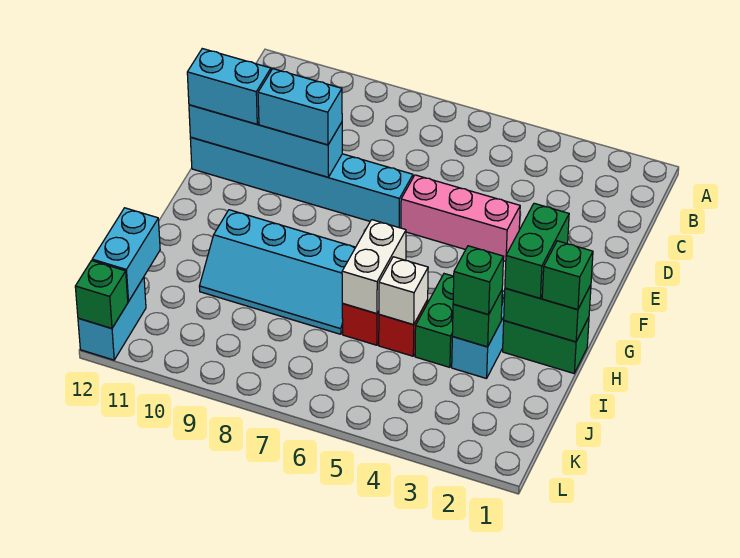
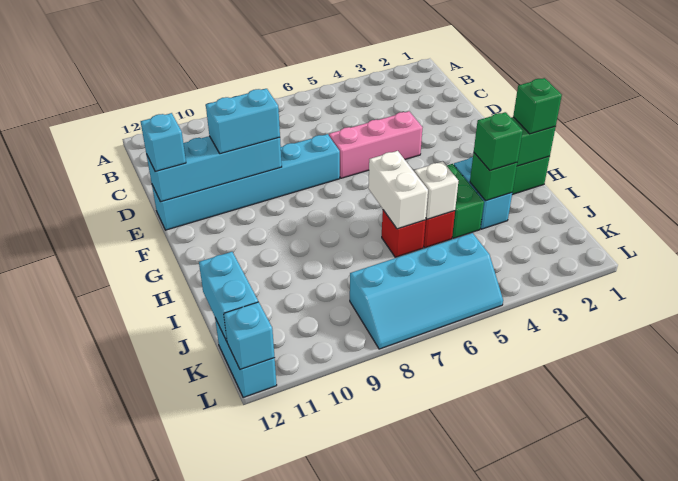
cyan 1x2 brick [187,49,271,124] -> cyan 1x1 brick [141,113,186,172]
green 1x2 brick [505,203,569,298] -> none
cyan 2x4 slope [199,210,356,334] -> cyan 2x4 slope moved to [350,233,503,349]
green 1x1 brick [75,261,128,328] -> cyan 1x1 brick [224,302,275,370]

